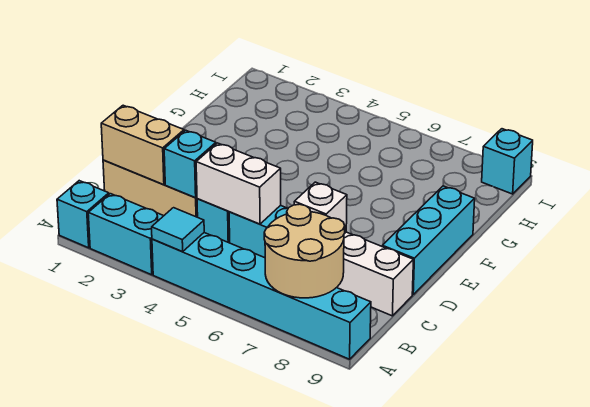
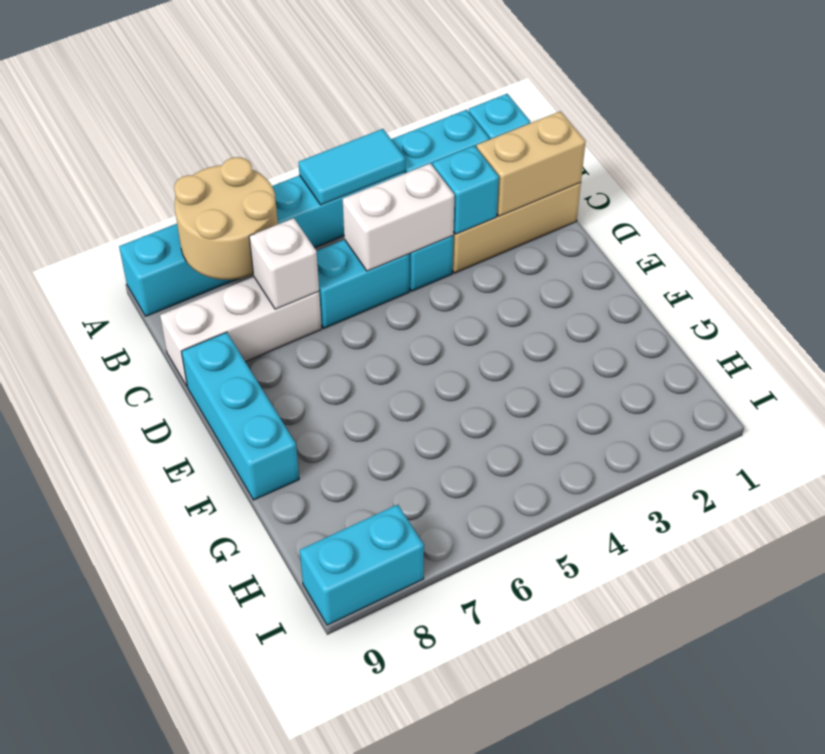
cyan 1x1 tile [152,208,204,252] -> cyan 1x2 tile [299,129,405,205]
cyan 1x1 brick [482,129,533,194] -> cyan 1x2 brick [300,505,424,625]

